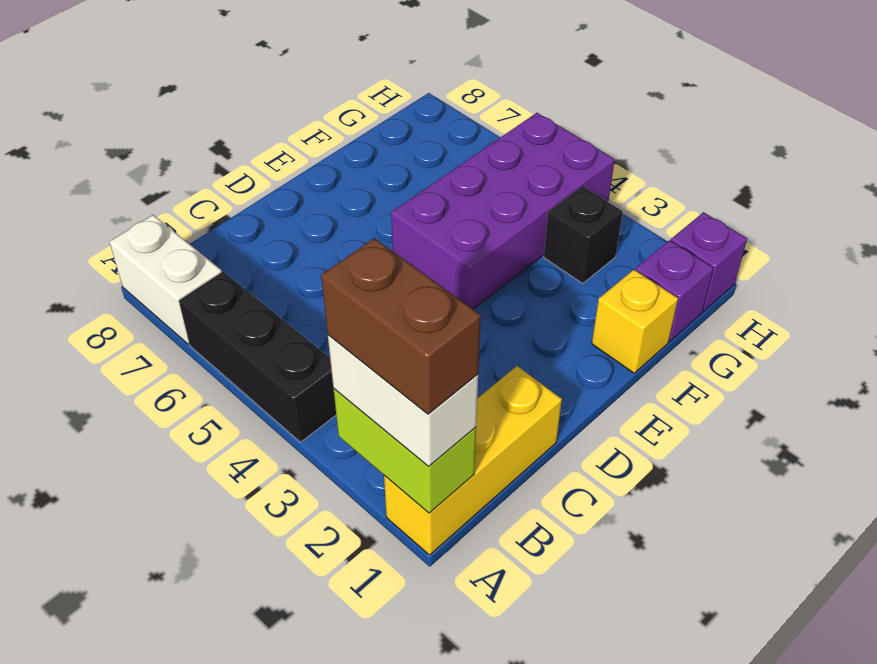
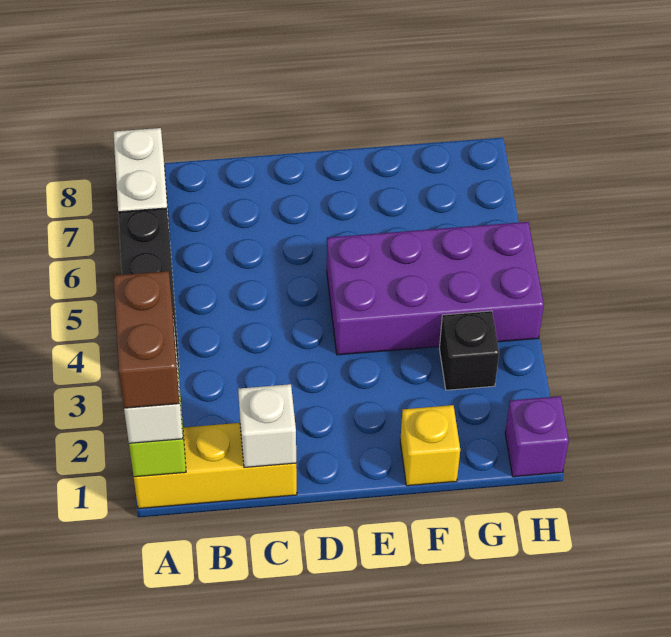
none -> white 1x1 brick [238,384,296,468]
purple 1x1 brick [635,240,713,342] -> none

